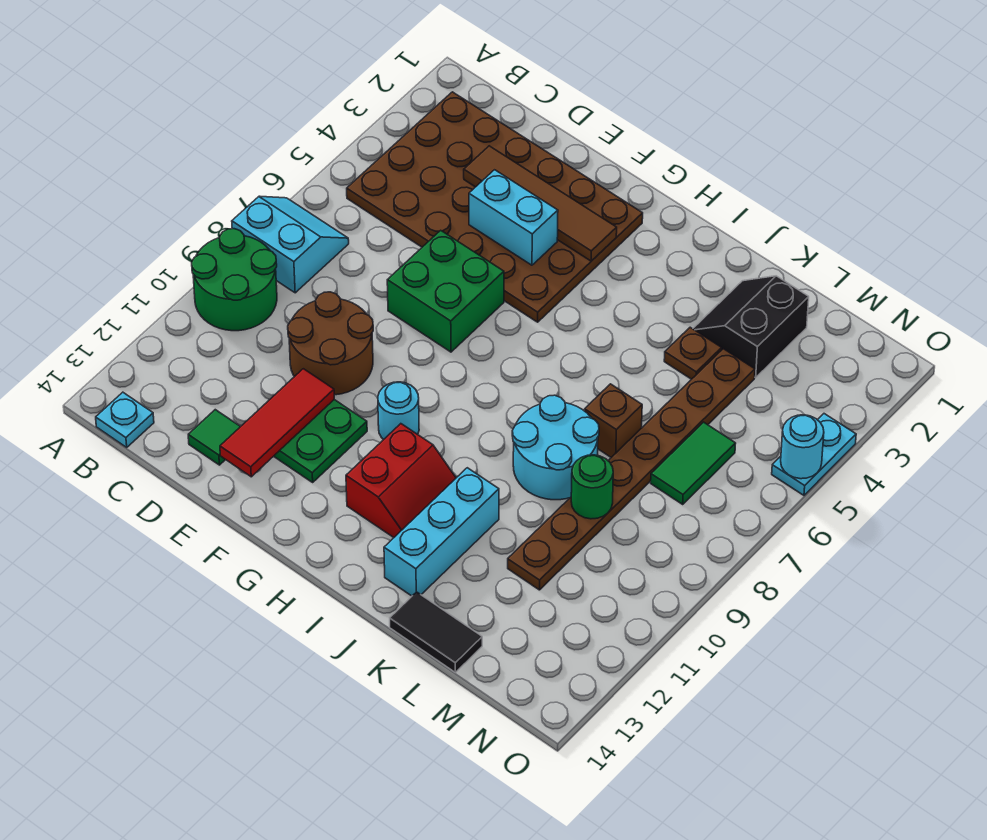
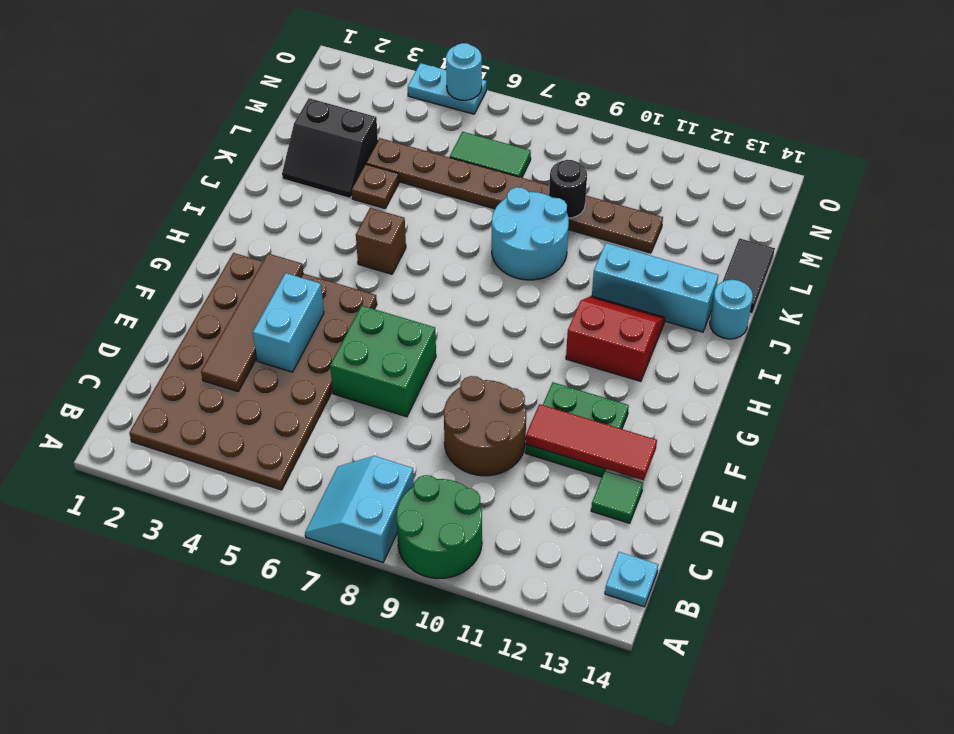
cyan 1x1 round brick [378,382,419,440] -> cyan 1x1 round brick moved to [710,280,753,339]
brown 1x1 brick [585,384,642,457] -> brown 1x1 brick moved to [356,208,406,274]
green 1x1 round brick [571,455,613,519] -> black 1x1 round brick [549,160,587,218]

